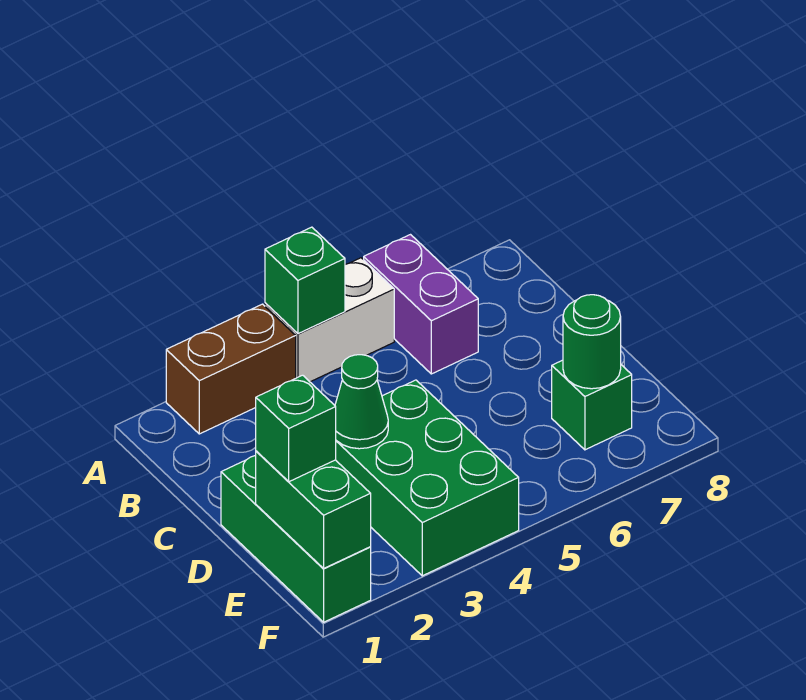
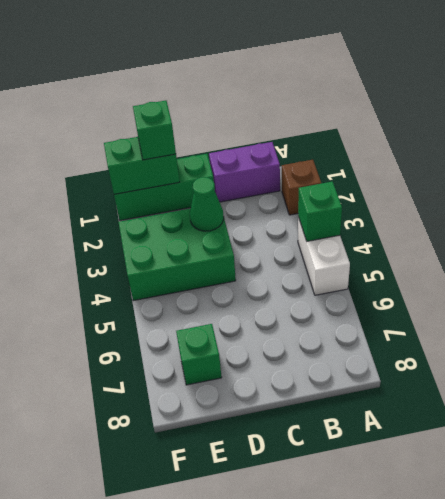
brown 1x2 brick [166,304,296,434] -> brown 1x1 brick [282,160,321,215]
purple 1x2 brick [364,235,478,374] -> purple 1x2 brick moved to [209,142,280,202]
green 1x1 round brick [563,295,621,389] -> none

